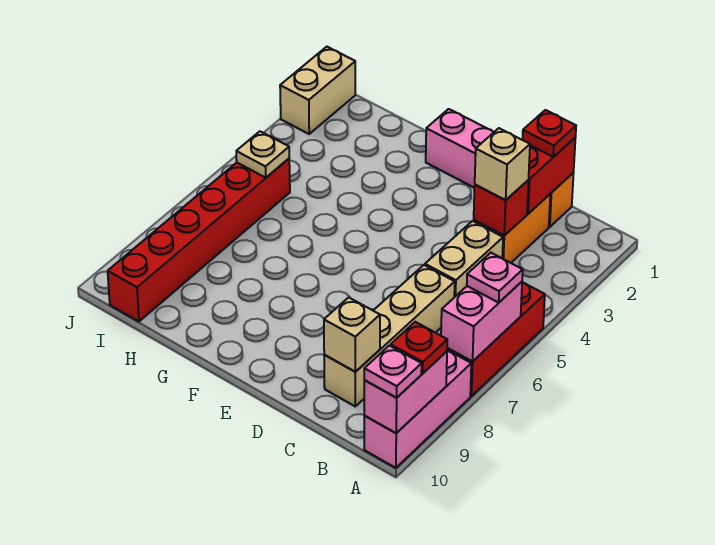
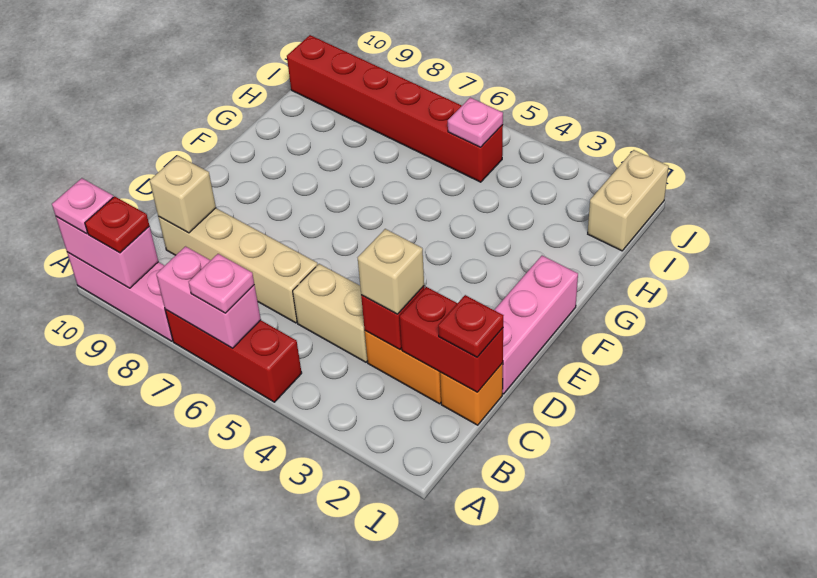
tan 1x1 plate [236,131,289,178] -> pink 1x1 plate [448,98,503,147]
tan 1x2 brick [280,47,355,134] -> tan 1x2 brick turned to [588,150,669,251]

